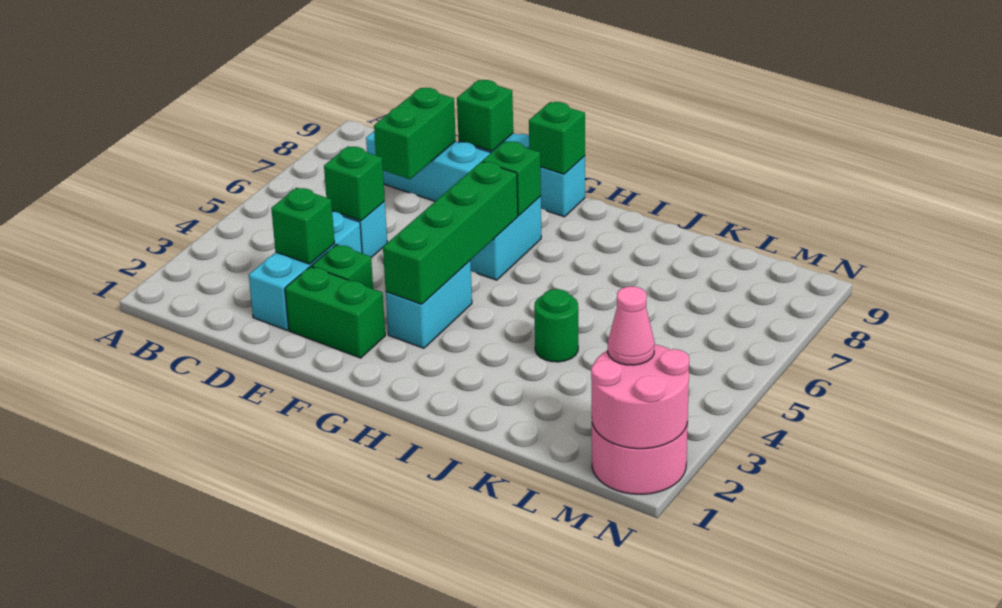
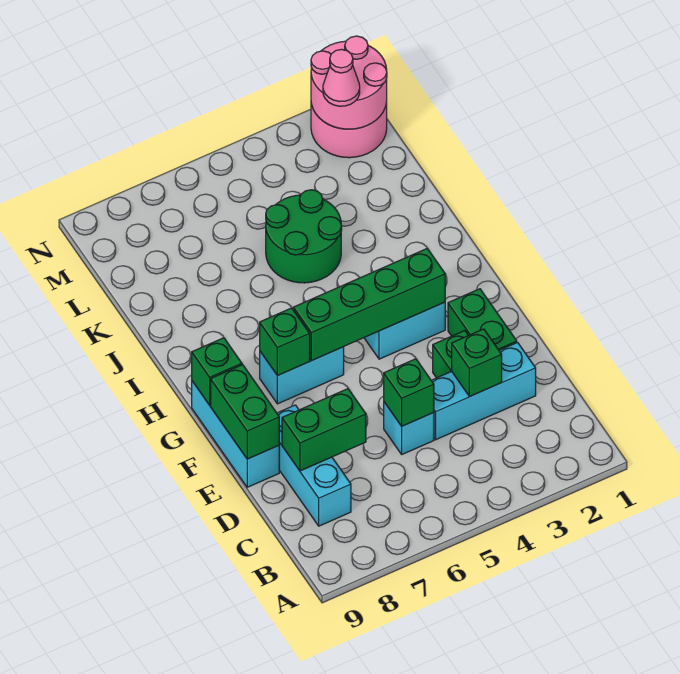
green 1x1 brick [457,80,513,151] -> green 1x2 brick [211,365,279,459]
green 1x1 round brick [534,289,578,362] -> green 2x2 round brick [266,190,342,283]

